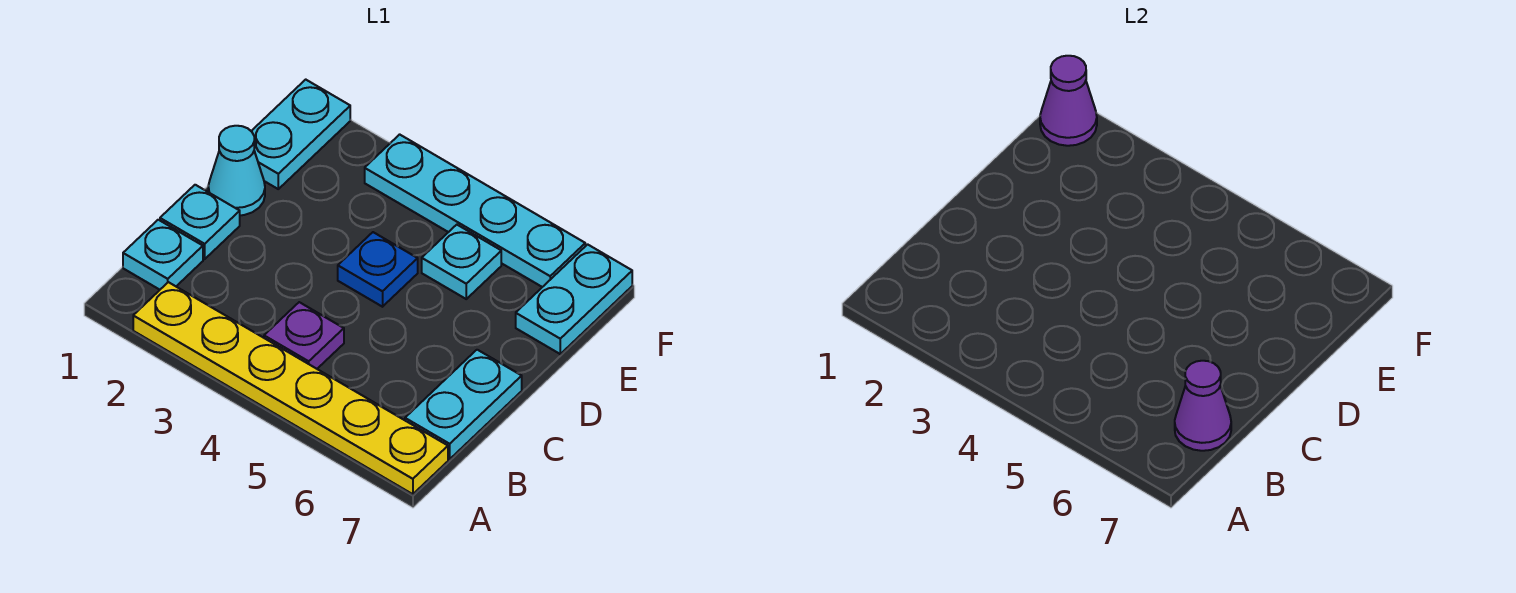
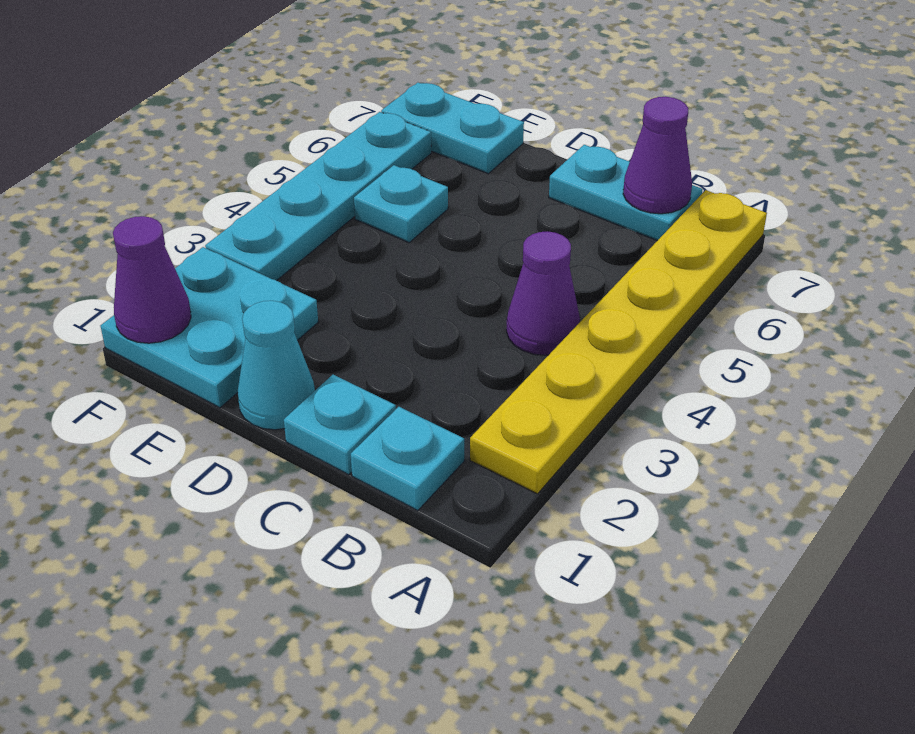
purple 1x1 plate [264,302,344,369] -> purple 1x1 cone [506,231,580,355]
blue 1x1 plate [338,232,418,307] -> none
cyan 1x2 plate [251,80,350,189] -> cyan 2x2 plate [101,247,318,408]

